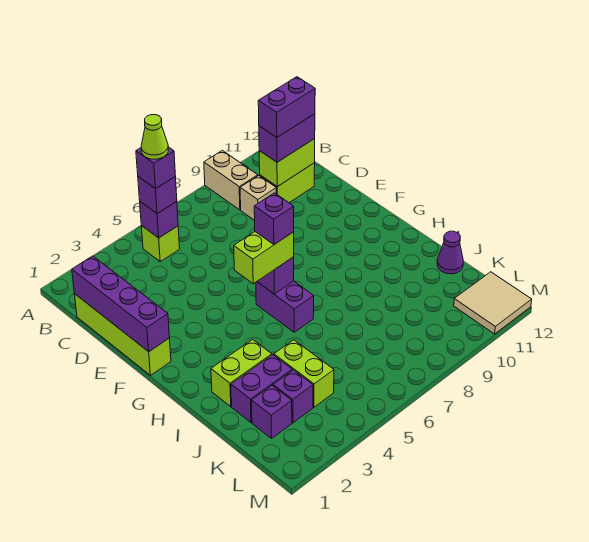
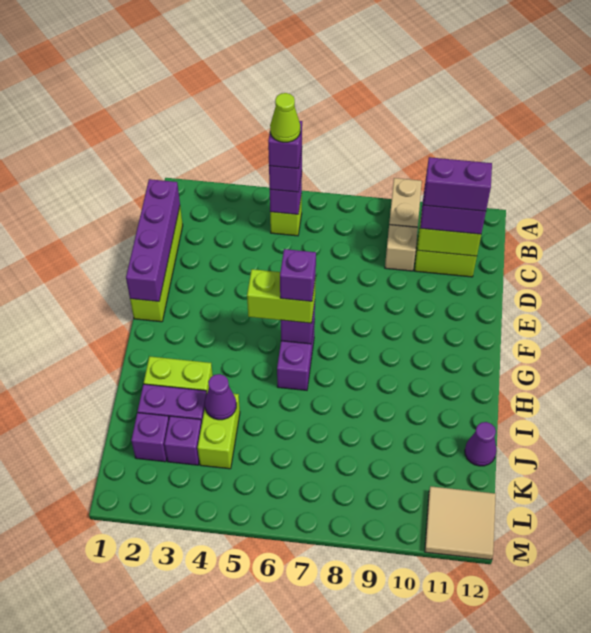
none -> purple 1x1 cone [205,374,236,420]

